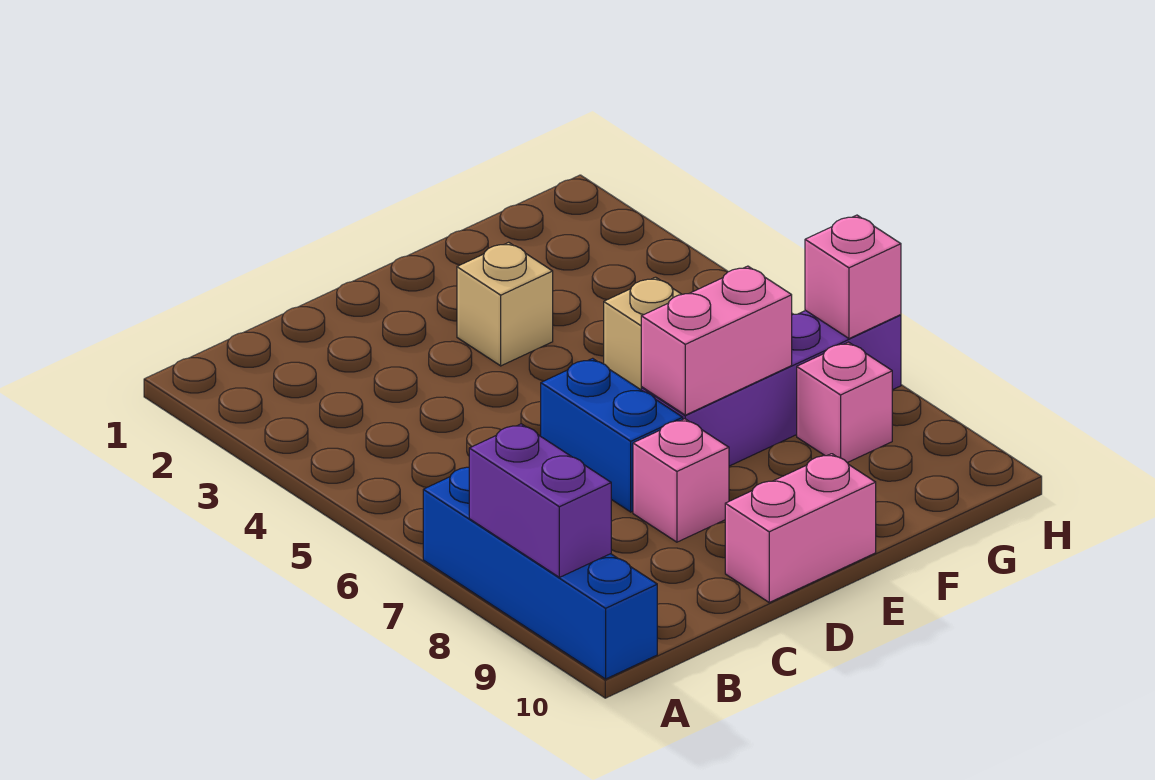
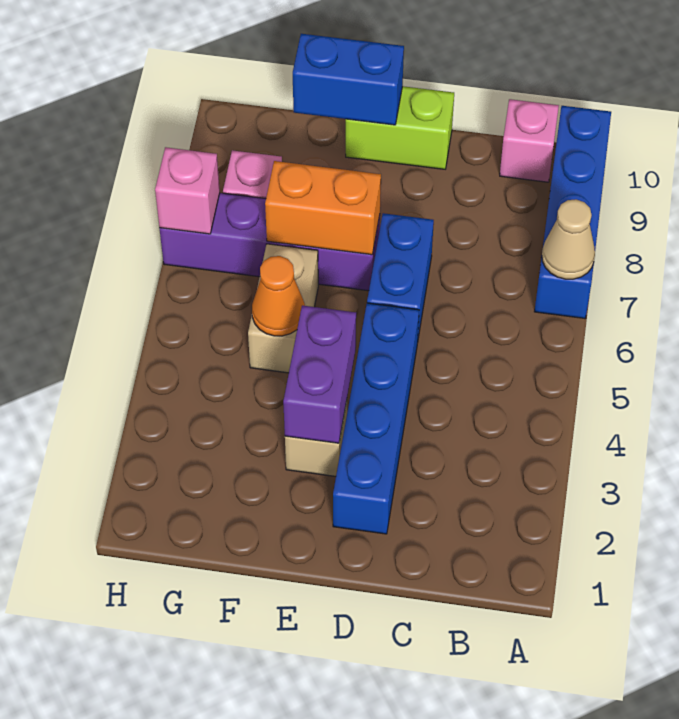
none -> tan 1x1 cone [542,199,595,279]
purple 1x2 brick [469,424,611,577] -> purple 1x2 brick moved to [283,306,356,443]
none -> blue 1x4 brick [333,303,419,534]
pink 1x1 brick [633,419,729,542] -> pink 1x1 brick moved to [500,99,559,182]
pink 1x2 brick [725,454,876,602] -> lime 1x2 brick [346,86,454,169]
pink 1x2 brick [641,266,792,415] -> orange 1x2 brick [265,161,381,255]
none -> blue 1x2 brick [293,34,404,125]
none -> orange 1x1 cone [252,256,305,336]

